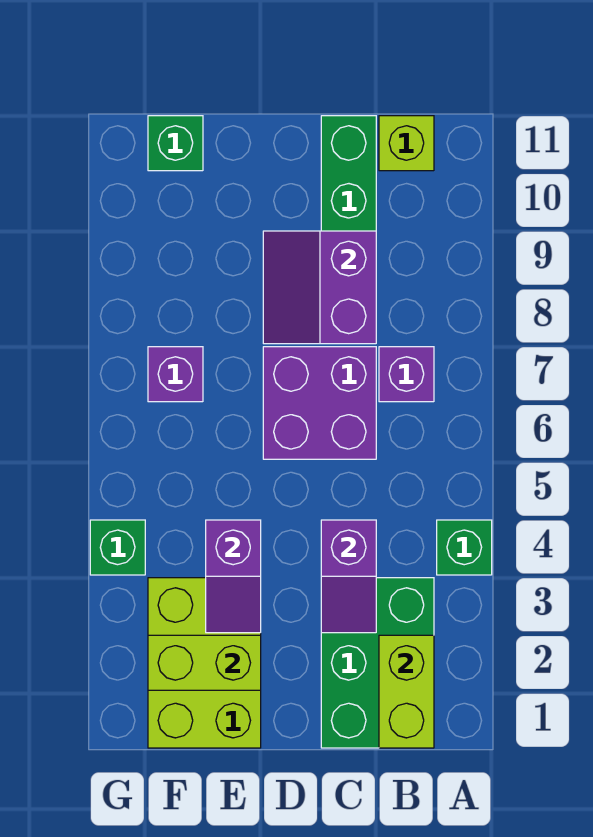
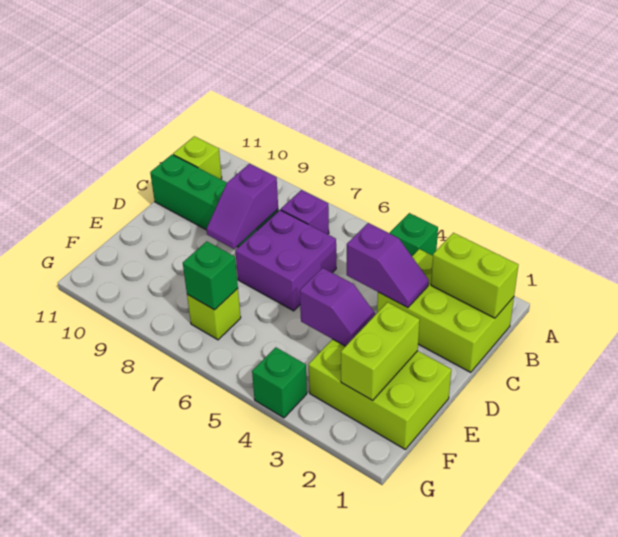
green 2x3 brick [321,578,434,748] -> lime 2x3 brick [377,249,514,372]
purple 2x2 slope [263,231,376,344] -> purple 1x2 slope [207,164,278,249]
purple 1x1 brick [148,347,203,402] -> lime 1x1 brick [187,289,241,340]
green 1x1 brick [148,116,203,171] -> green 1x1 brick moved to [183,241,238,310]

